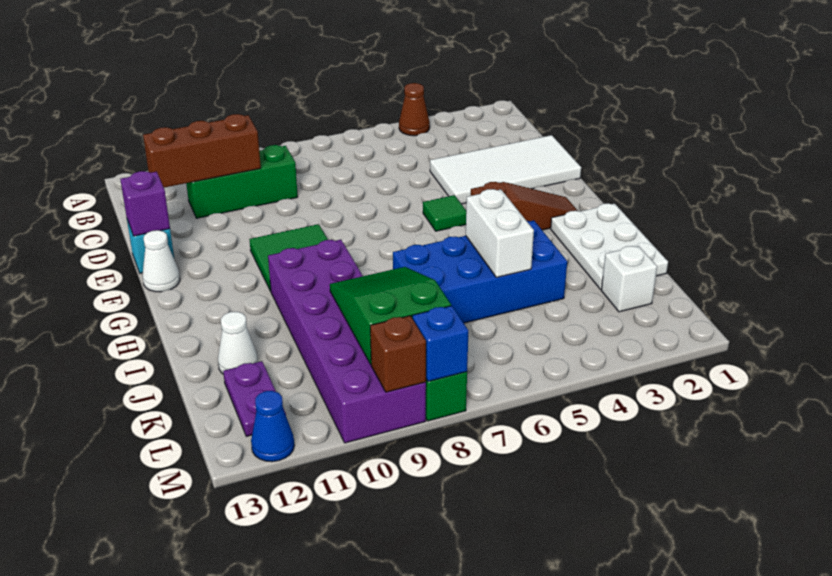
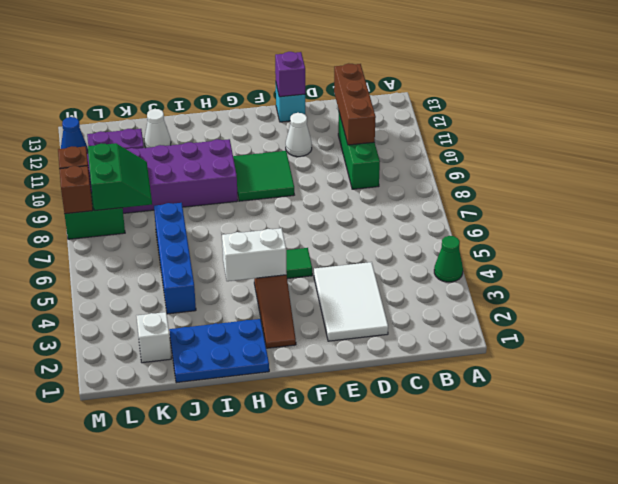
brown 1x1 cone [399,83,430,136] -> green 1x1 cone [434,236,463,282]
white 2x4 tile [430,135,581,204] -> white 2x3 tile [314,262,388,341]
white 1x1 cone [142,230,180,292] -> white 1x1 cone moved to [286,113,312,157]
white 2x3 plate [551,203,668,289] -> blue 2x3 plate [169,319,269,383]
blue 2x4 brick [393,221,567,323] -> blue 1x4 brick [154,203,196,314]
white 1x2 brick [466,189,534,277] -> white 1x2 brick moved to [222,228,287,281]
green 2x3 slope [330,267,451,364] -> green 2x2 slope [88,143,152,211]
blue 1x1 brick [412,306,468,381] -> brown 1x1 brick [59,166,93,214]

